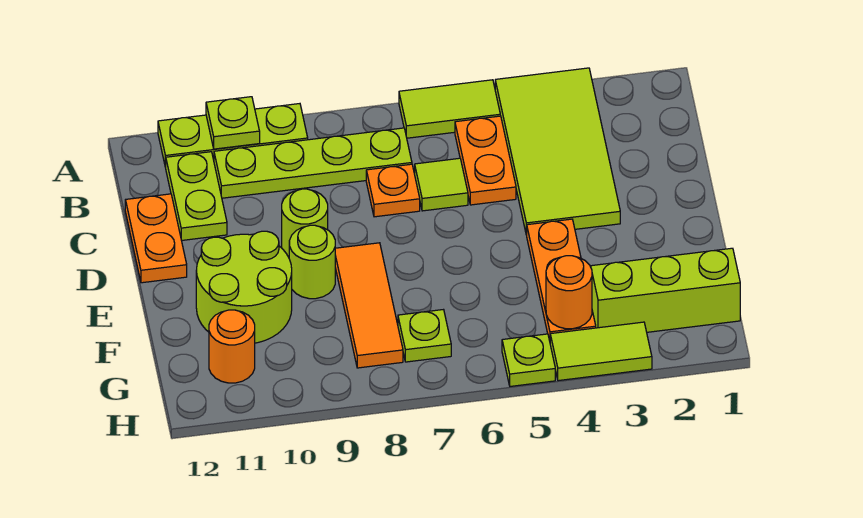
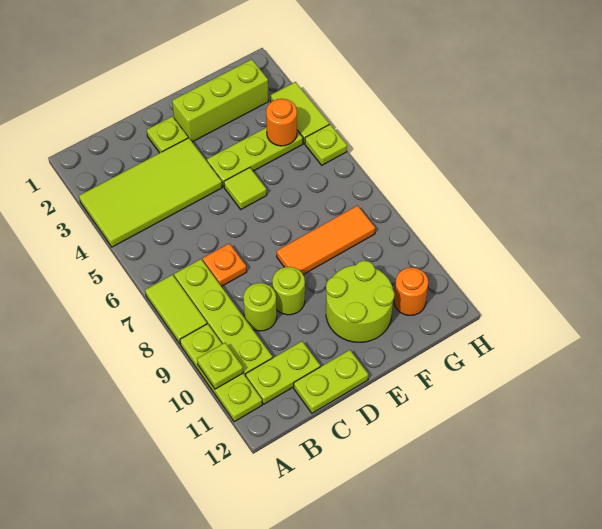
lime 1x2 tile [399,80,500,138] -> lime 1x2 tile moved to [145,275,207,344]
orange 1x2 plate [455,116,516,205] -> none
lime 1x1 tile [415,158,468,211] -> lime 1x1 tile moved to [224,168,267,209]
orange 1x2 plate [125,194,187,283] -> lime 1x2 plate [294,350,368,413]
orange 1x3 plate [527,219,596,341] -> lime 1x3 plate [207,127,303,187]
lime 1x1 round brick [289,225,335,299] -> lime 1x1 round brick moved to [243,283,277,331]
lime 1x3 brick [591,248,740,332] -> lime 1x3 brick turned to [172,59,269,142]
lime 1x1 plate [398,310,451,362] -> lime 1x1 plate moved to [147,116,188,153]

